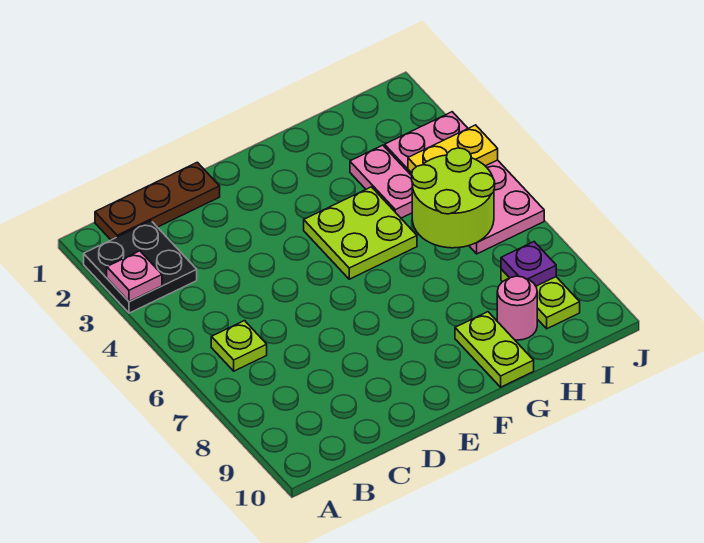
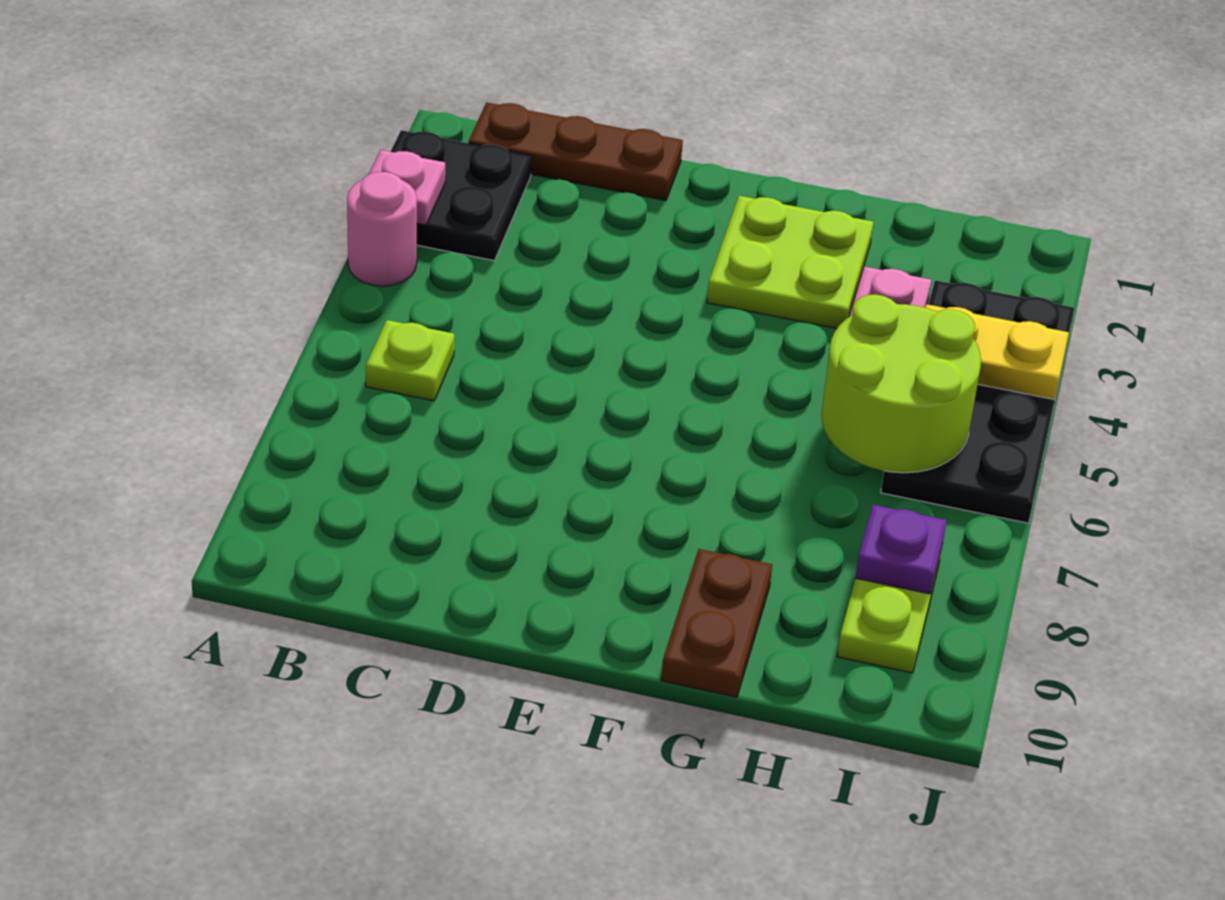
lime 2x2 plate [304,187,417,279] -> lime 2x2 plate moved to [707,196,873,329]
lime 1x2 plate [455,312,534,387] -> brown 1x2 plate [661,549,772,697]
pink 1x1 round brick [497,276,537,340] -> pink 1x1 round brick moved to [347,172,417,286]
pink 2x4 plate [385,112,544,254] -> black 2x4 plate [881,280,1074,523]

